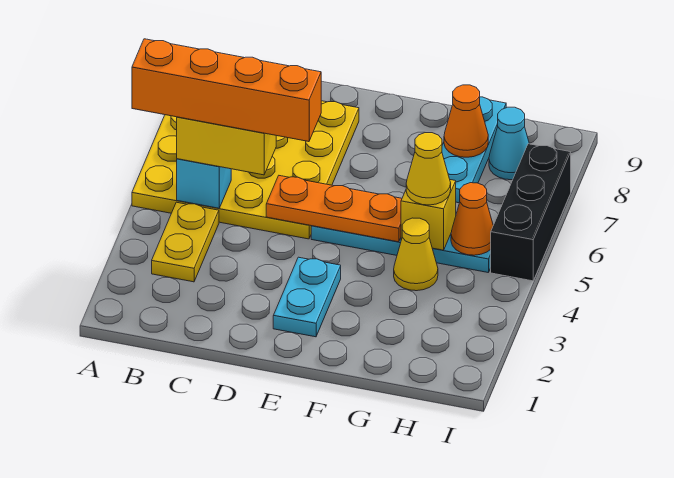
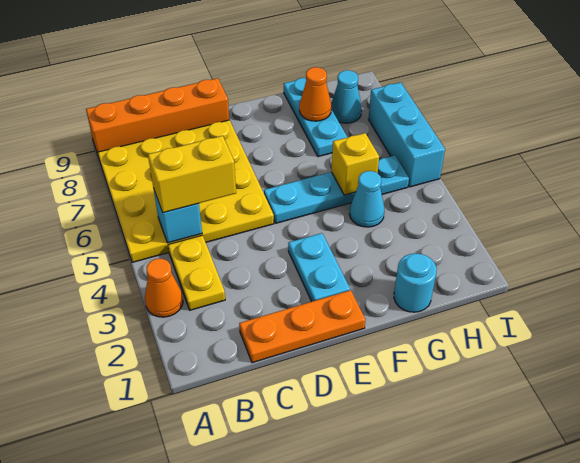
orange 1x4 brick [132,39,321,142] -> orange 1x4 brick moved to [86,78,229,157]
orange 1x3 plate [266,176,402,242] -> orange 1x3 plate moved to [239,290,365,363]
none -> cyan 1x1 round brick [394,253,437,312]
yellow 1x1 cone [394,218,438,291] -> cyan 1x1 cone [349,171,384,227]
yellow 1x1 cone [406,133,451,205] -> none
orange 1x1 cone [451,183,493,255] -> orange 1x1 cone moved to [145,259,183,317]
black 1x3 brick [491,144,571,281] -> cyan 1x3 brick [368,82,445,187]

